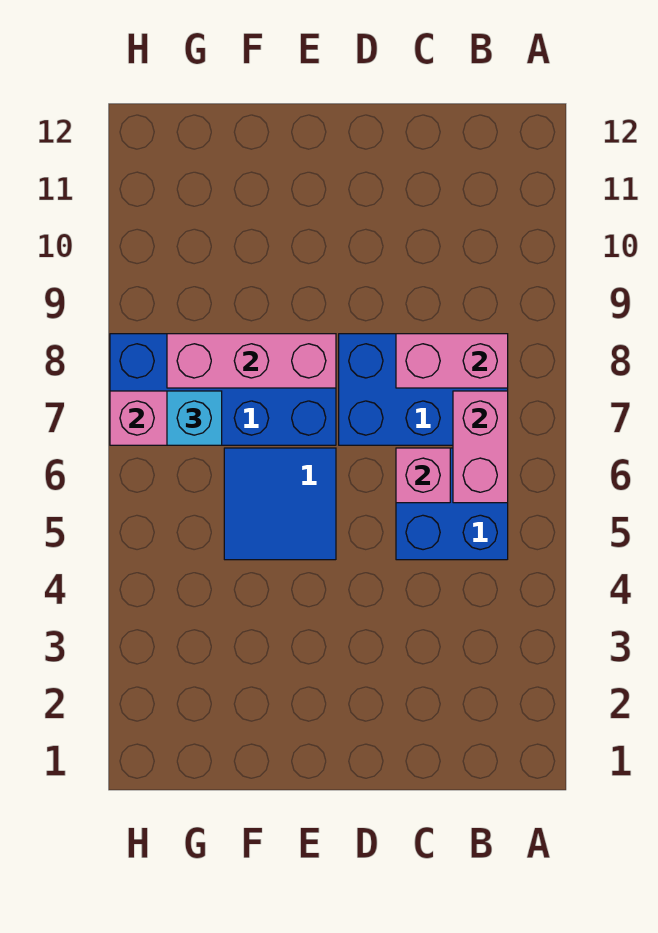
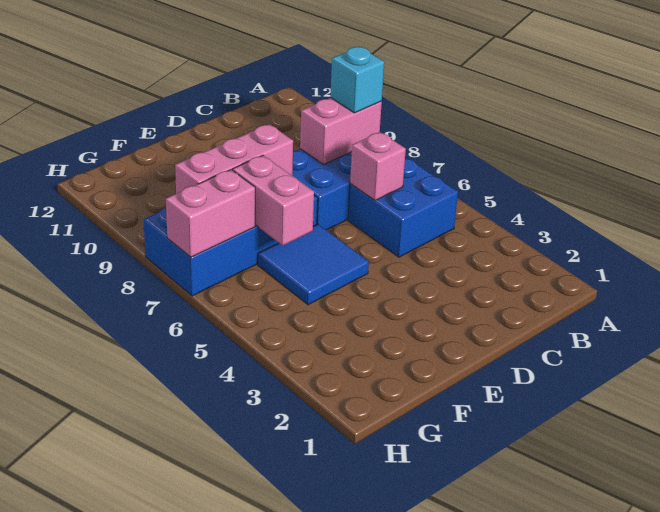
pink 1x2 brick [453,391,508,503] -> pink 1x2 brick moved to [233,155,314,245]
cyan 1x1 brick [167,391,222,445] -> cyan 1x1 brick moved to [330,47,384,113]

